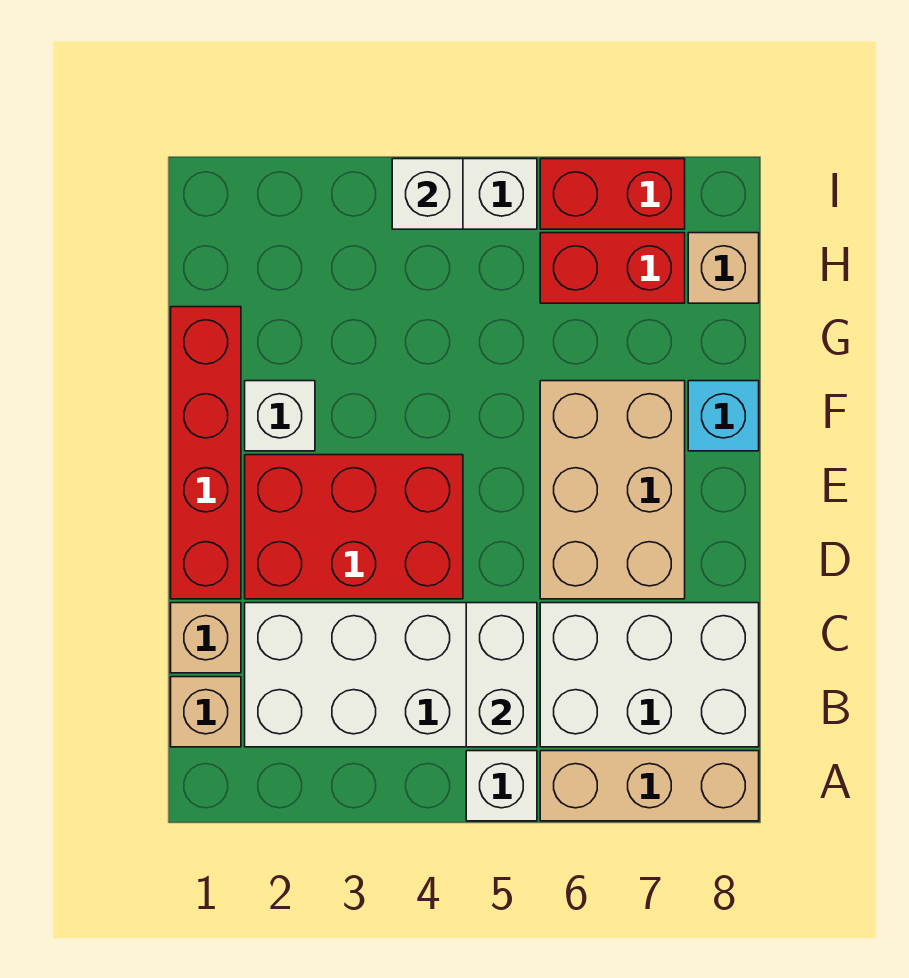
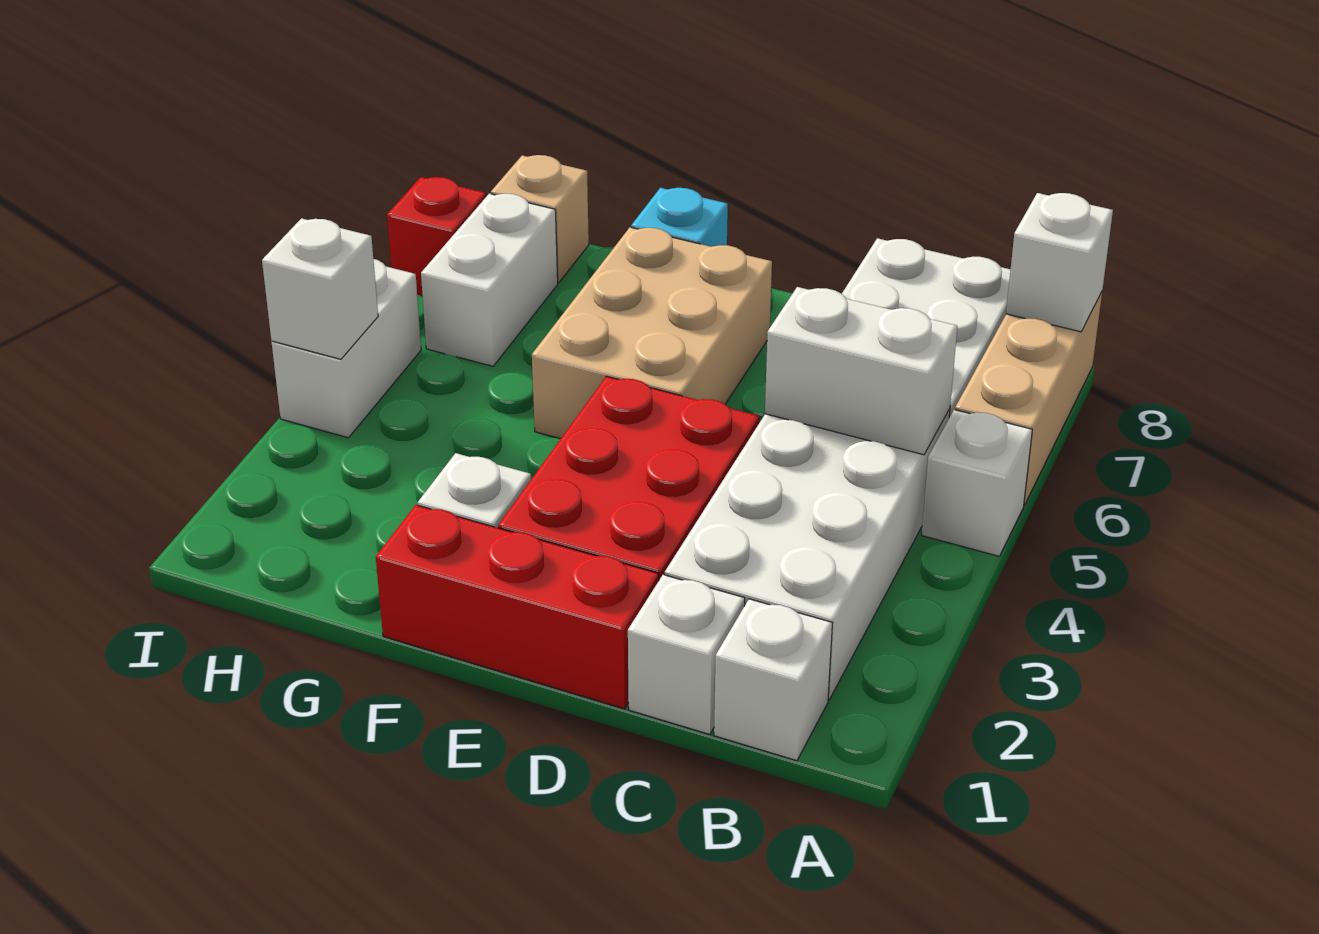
none -> white 1x1 brick [1006,193,1113,332]
tan 1x1 brick [171,677,241,747] -> white 1x1 brick [714,599,832,761]
tan 1x1 brick [171,603,241,673] -> white 1x1 brick [628,575,745,734]
red 1x4 brick [171,307,241,599] -> red 1x3 brick [376,505,659,709]
tan 2x3 brick [540,381,685,599] -> tan 2x3 brick turned to [532,227,772,439]
red 1x2 brick [540,233,685,303] -> white 1x2 brick [421,194,558,366]
red 1x2 brick [540,159,685,229] -> red 1x1 brick [387,177,486,297]

